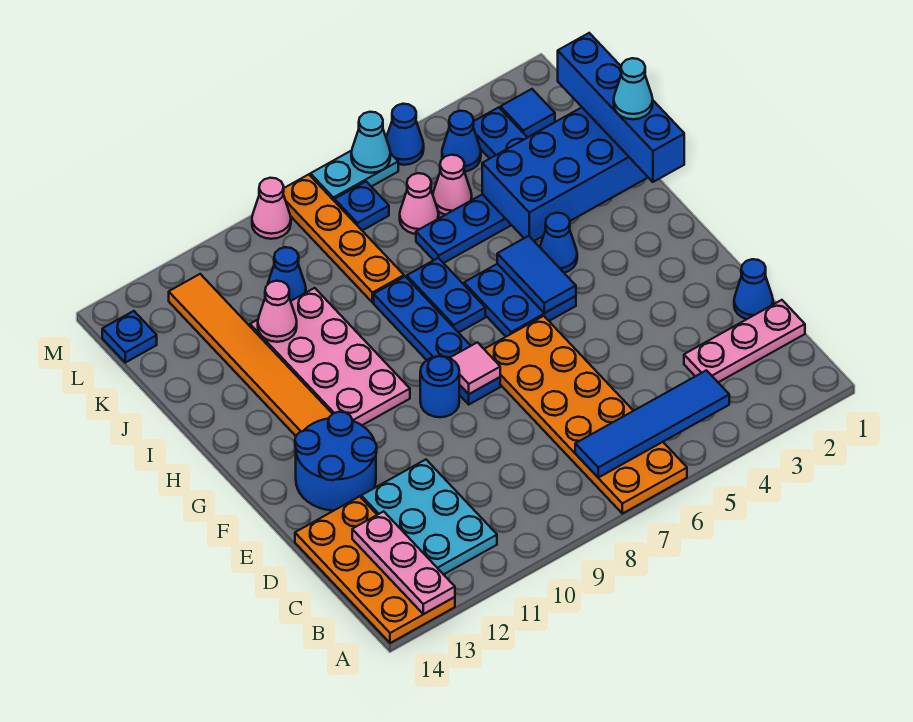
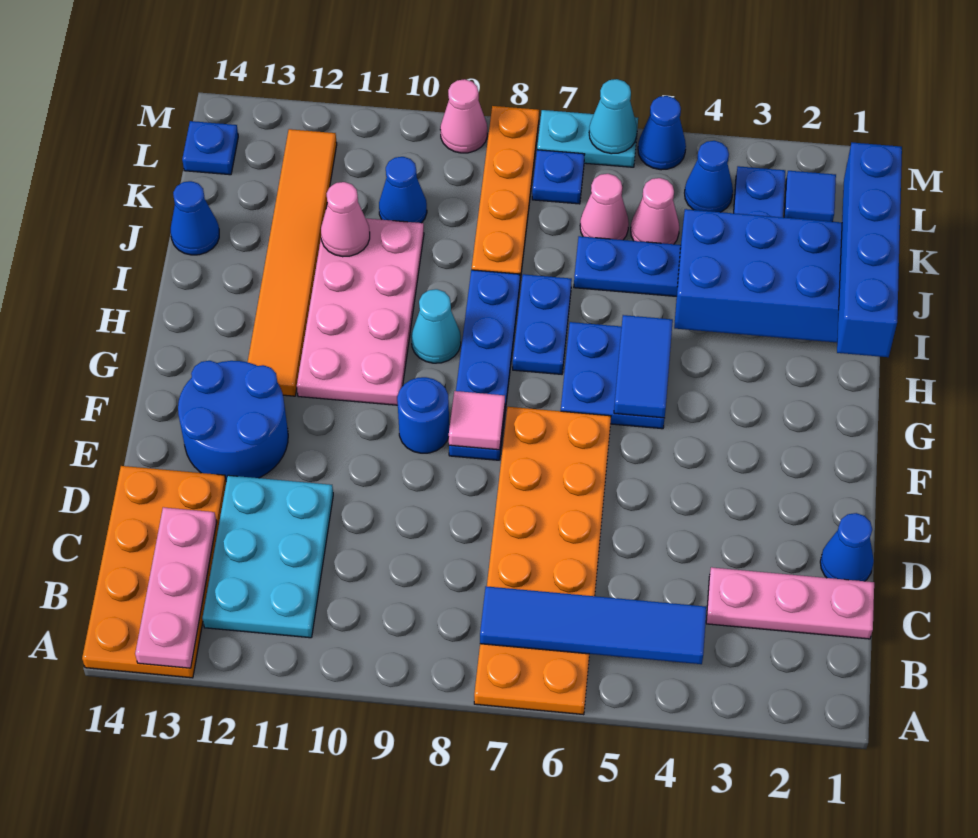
blue 1x1 cone [540,213,577,273] -> blue 1x1 cone moved to [171,181,219,255]
cyan 1x1 cone [614,58,653,119] -> cyan 1x1 cone moved to [411,289,461,363]

